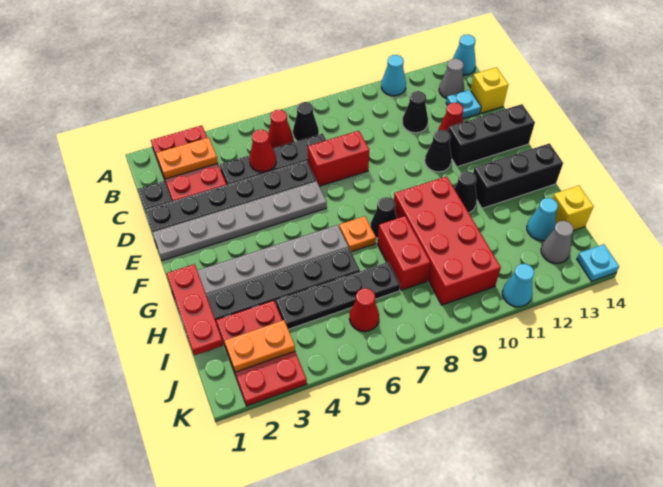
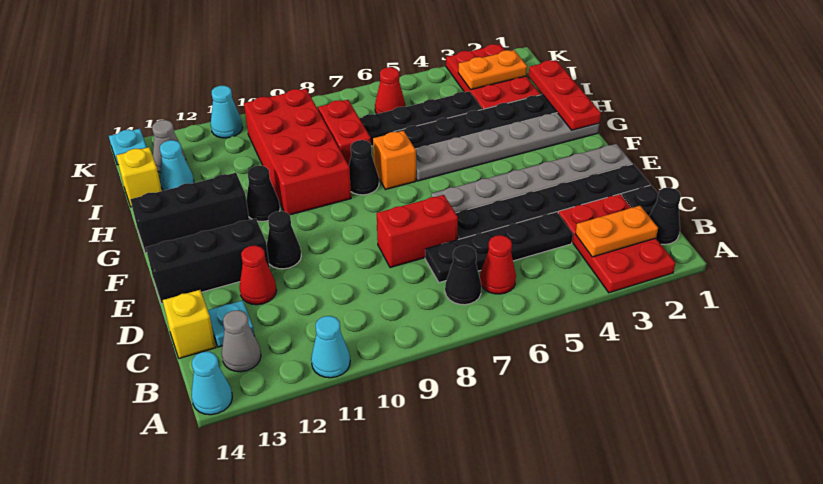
red 1x1 cone [249,130,276,172] -> none
black 1x1 cone [402,91,428,133] -> black 1x1 cone moved to [649,188,681,244]
orange 1x1 plate [339,216,376,252] -> orange 1x1 brick [373,131,416,190]

